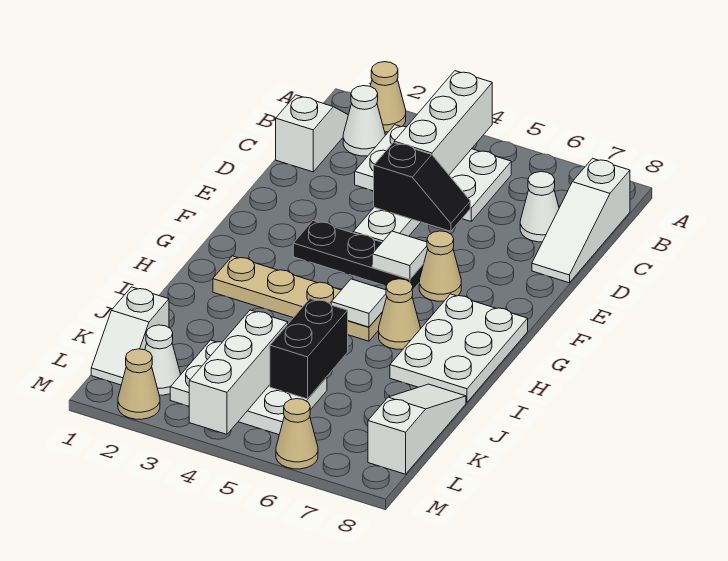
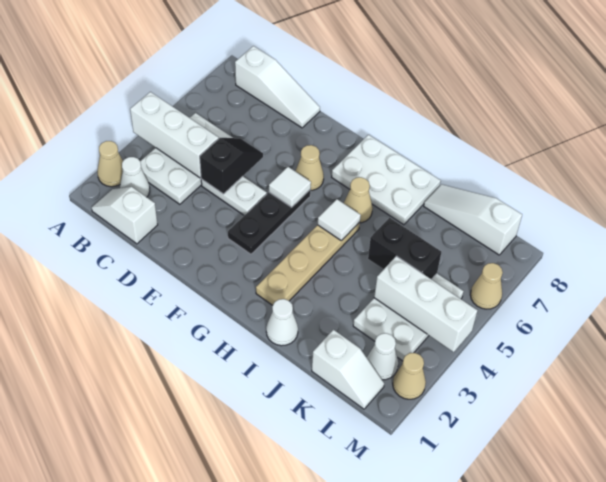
white 1x1 cone [520,172,559,242] -> white 1x1 cone moved to [266,299,298,346]

